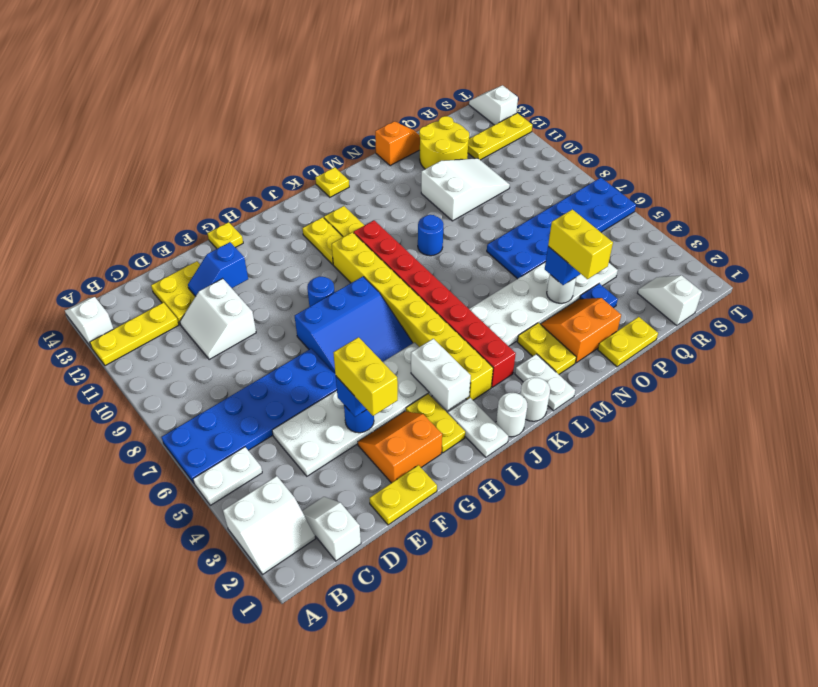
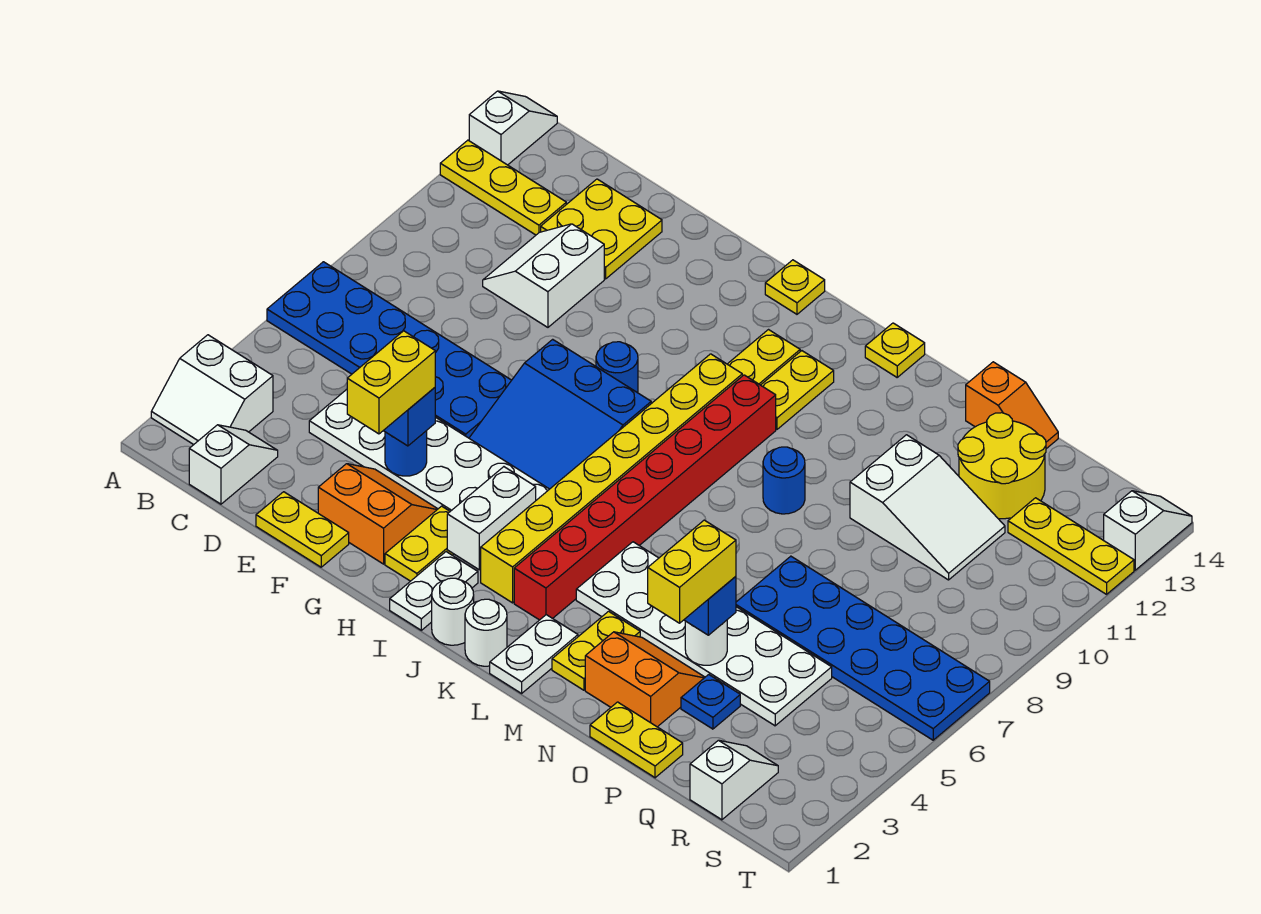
white 1x2 plate [193,447,262,505] -> none
blue 1x2 slope [188,242,248,296] -> none
yellow 1x1 plate [208,222,243,249] -> yellow 1x1 plate moved to [765,260,825,314]

